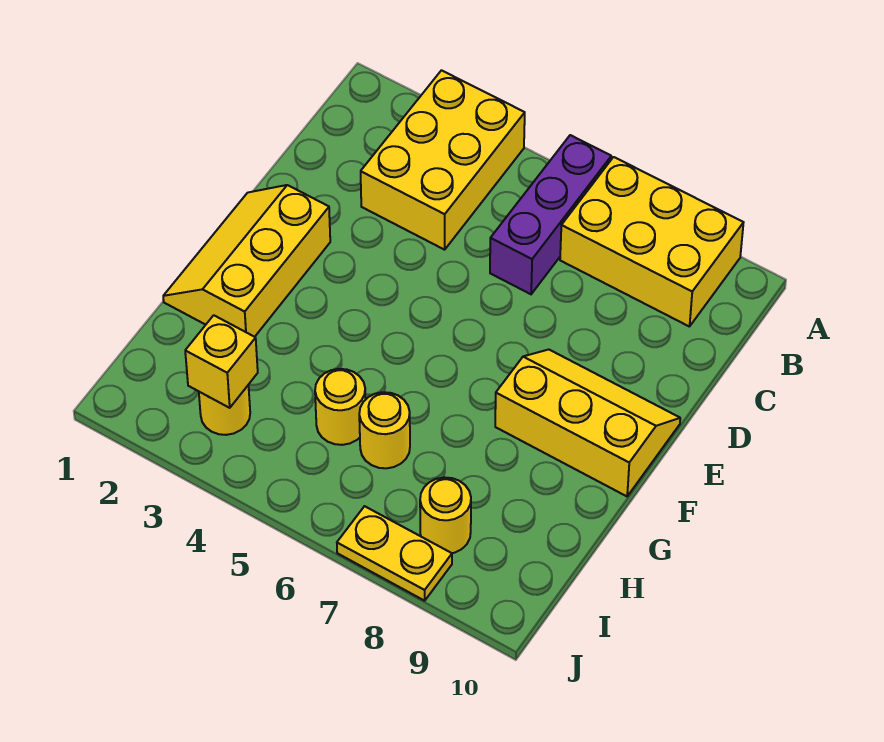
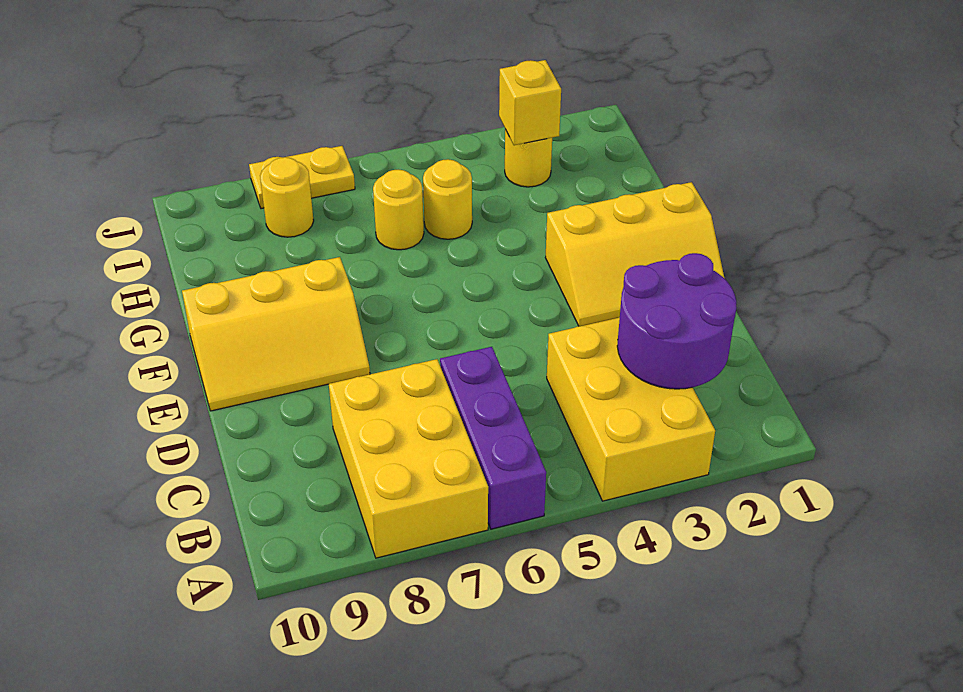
yellow 2x3 brick [560,157,744,327] -> yellow 2x3 brick turned to [329,359,488,558]
none -> purple 2x2 round brick [617,253,737,389]
yellow 2x3 slope [163,185,330,337] -> yellow 2x3 slope turned to [545,182,724,326]

